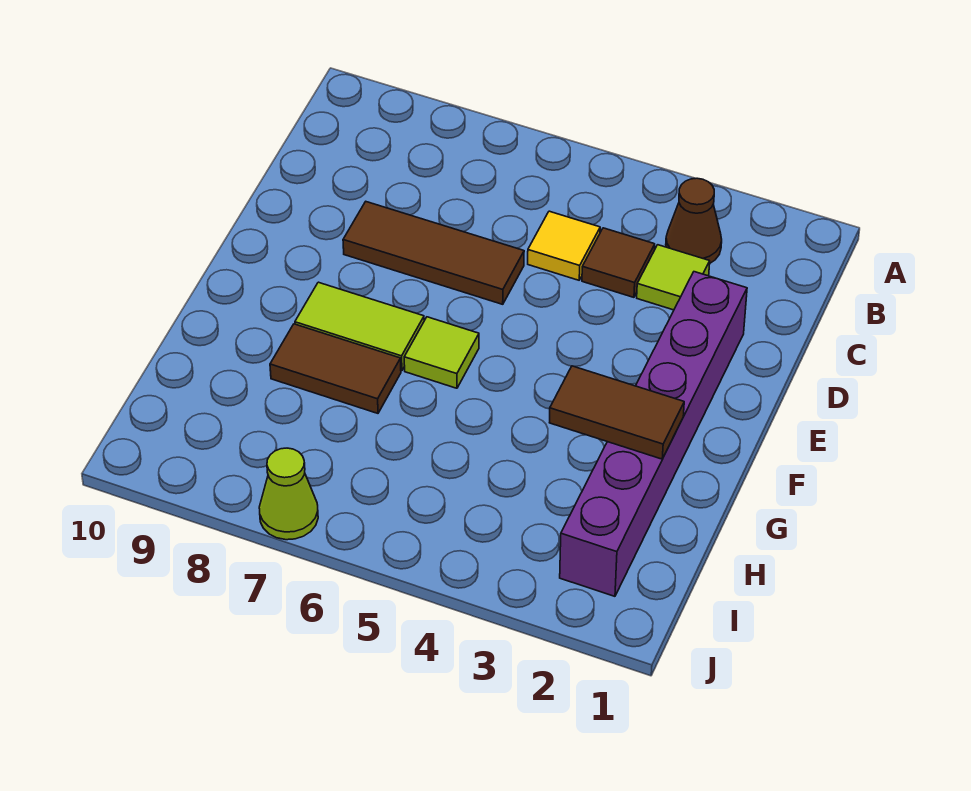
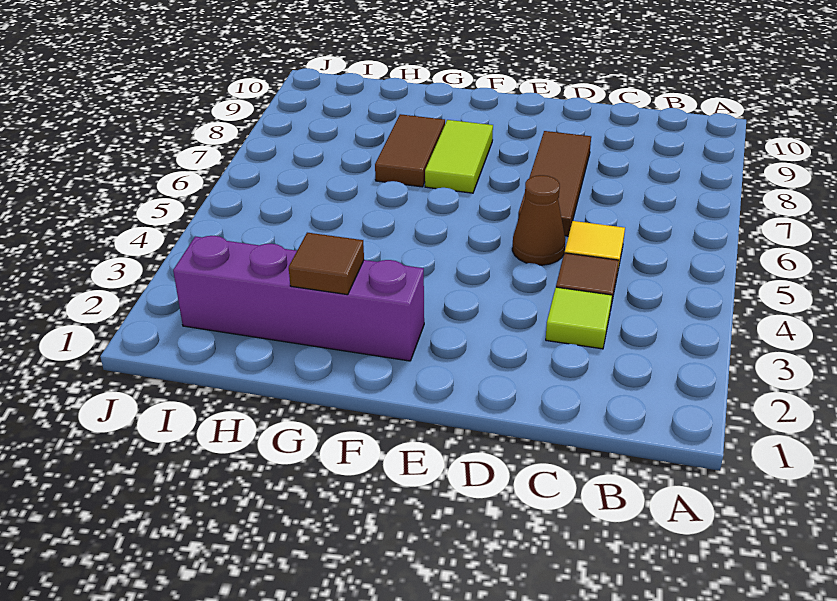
brown 1x1 cone [666,178,722,263] -> brown 1x1 cone moved to [512,175,565,265]
purple 1x6 brick [560,272,747,596] -> purple 1x4 brick [173,236,424,361]
lime 1x1 tile [404,317,479,388] -> none
brown 1x2 tile [550,366,684,459] -> brown 1x1 tile [289,233,364,295]
lime 1x1 cone [259,448,318,540] -> none

